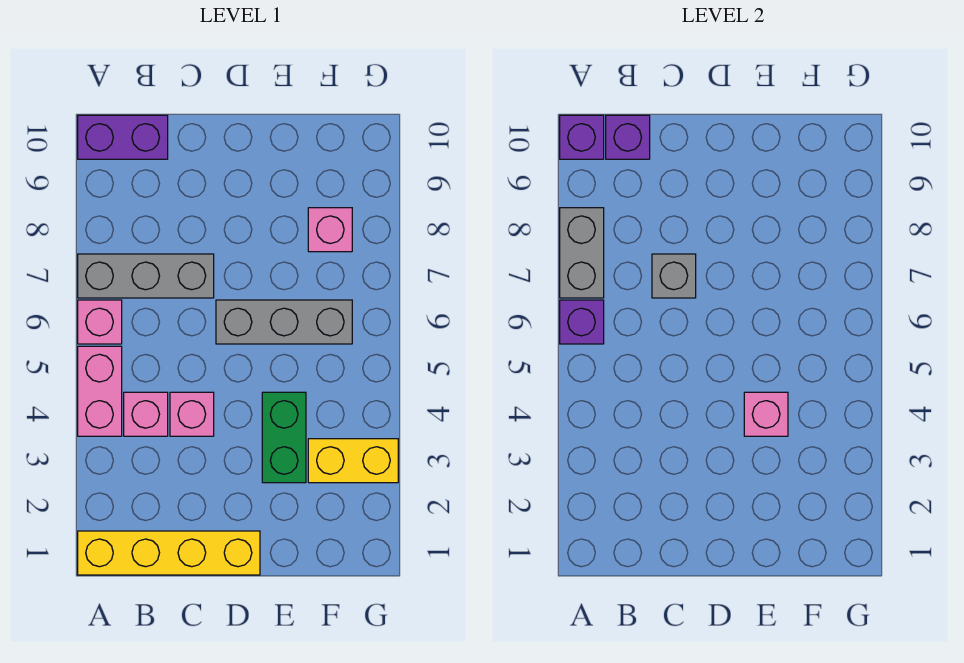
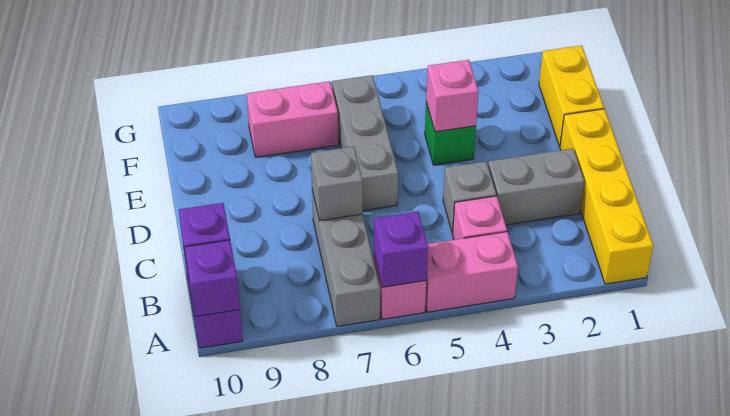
grey 1x2 brick [560,208,604,298] -> grey 1x2 brick moved to [488,149,584,225]
pink 1x1 brick [170,392,214,436] -> grey 1x1 brick [443,161,496,233]
green 1x2 brick [262,392,306,483] -> green 1x1 brick [425,102,476,165]
yellow 1x2 brick [308,439,398,483] -> yellow 1x2 brick moved to [539,45,604,146]
pink 1x1 brick [308,208,352,252] -> pink 1x2 brick [247,81,338,157]

